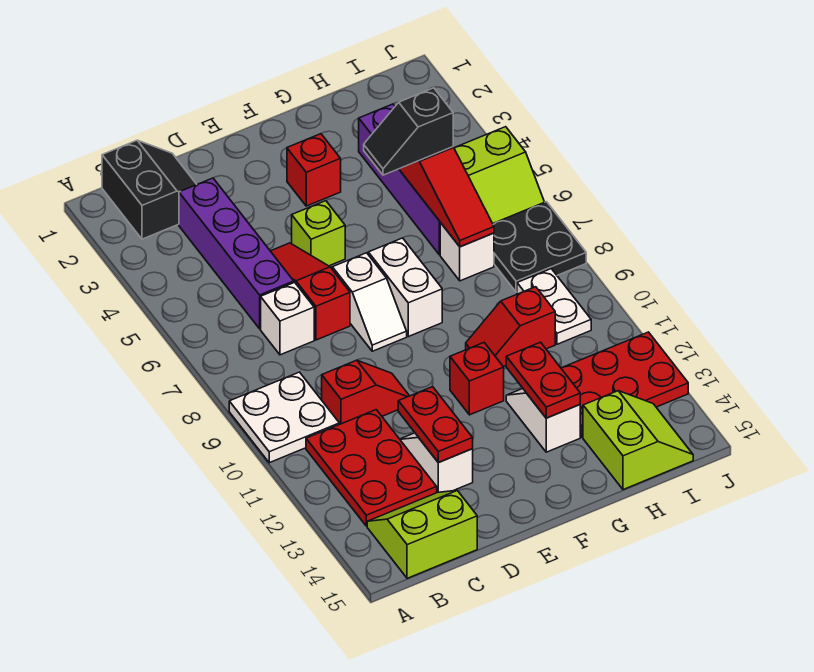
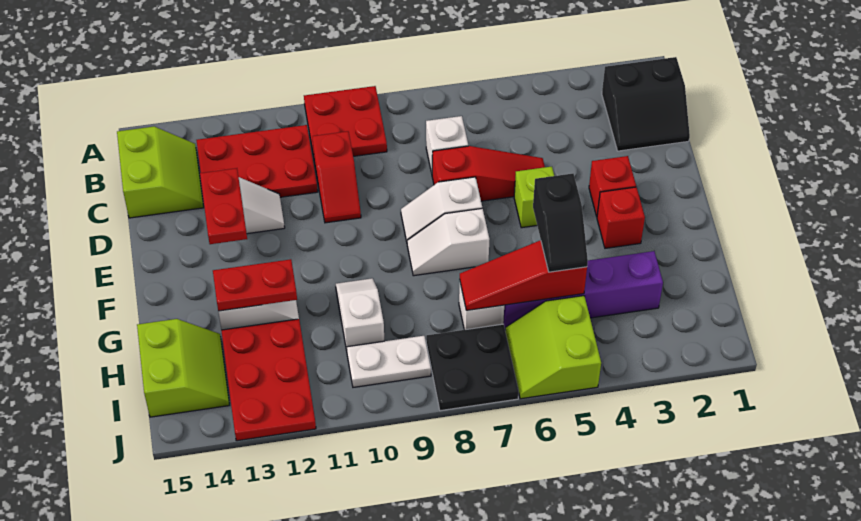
white 2x2 plate [229,372,339,463] -> red 2x2 plate [304,86,387,157]
purple 1x4 brick [179,178,294,329] -> none
red 1x2 plate [398,387,473,463] -> red 1x2 plate turned to [200,168,247,244]
white 1x2 brick [368,238,442,337] -> white 1x2 slope [407,208,490,276]
red 1x1 brick [450,343,504,415] -> red 1x1 brick moved to [589,156,636,217]
black 1x2 slope [364,88,453,175] -> black 1x2 slope turned to [533,174,588,272]
red 1x2 slope [466,287,555,367] -> white 1x2 slope [336,278,384,350]
lime 2x2 slope [583,391,693,490] -> lime 2x2 slope turned to [137,319,229,417]

